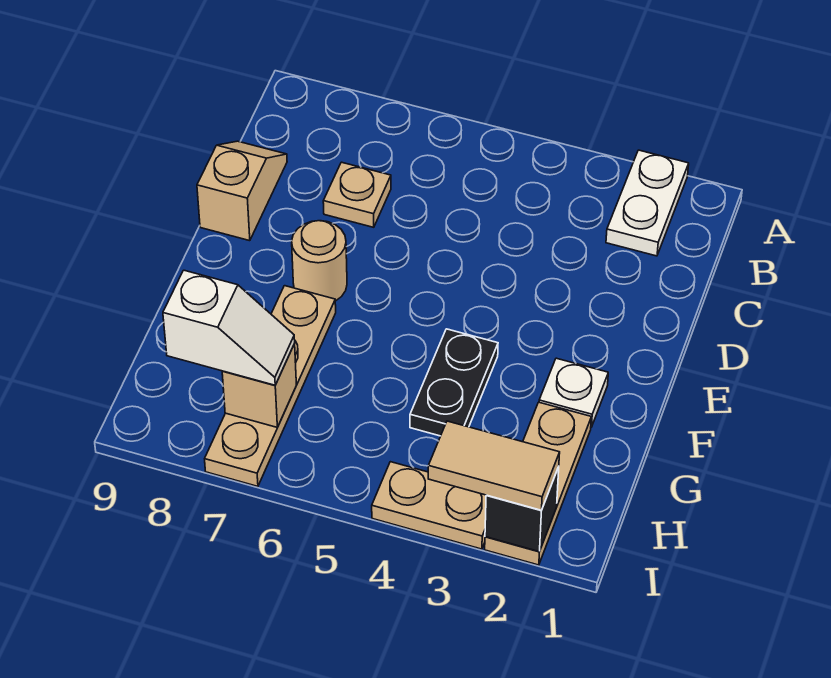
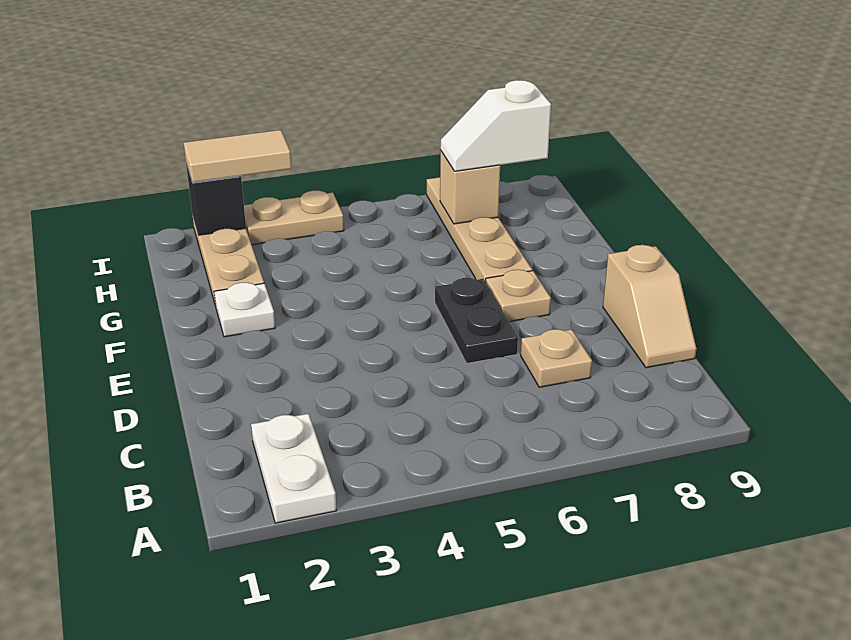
tan 1x1 round brick [292,221,347,301] -> tan 1x1 plate [486,270,551,322]
black 1x2 plate [410,329,498,436] -> black 1x2 plate moved to [435,278,518,363]

